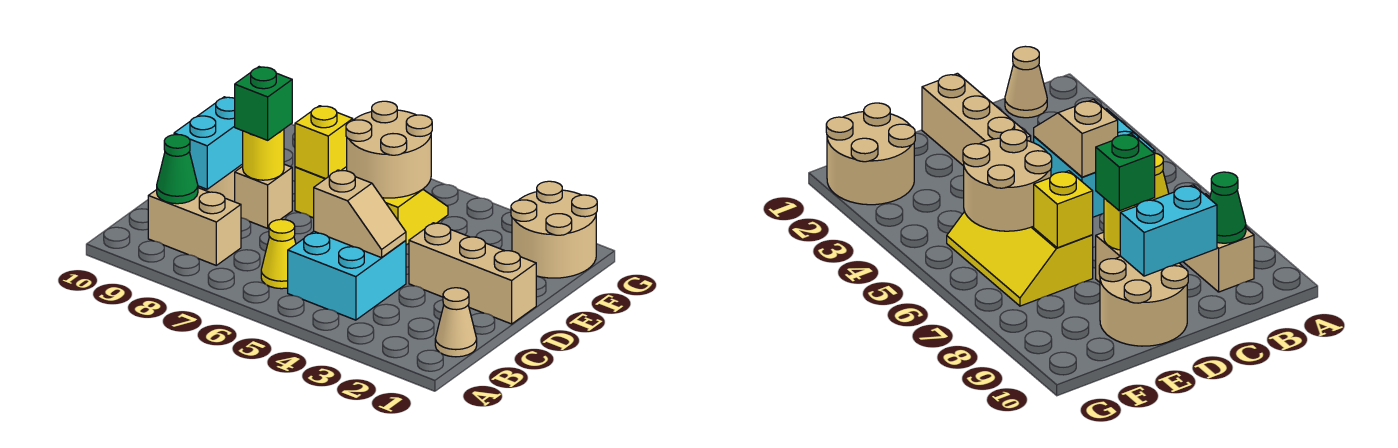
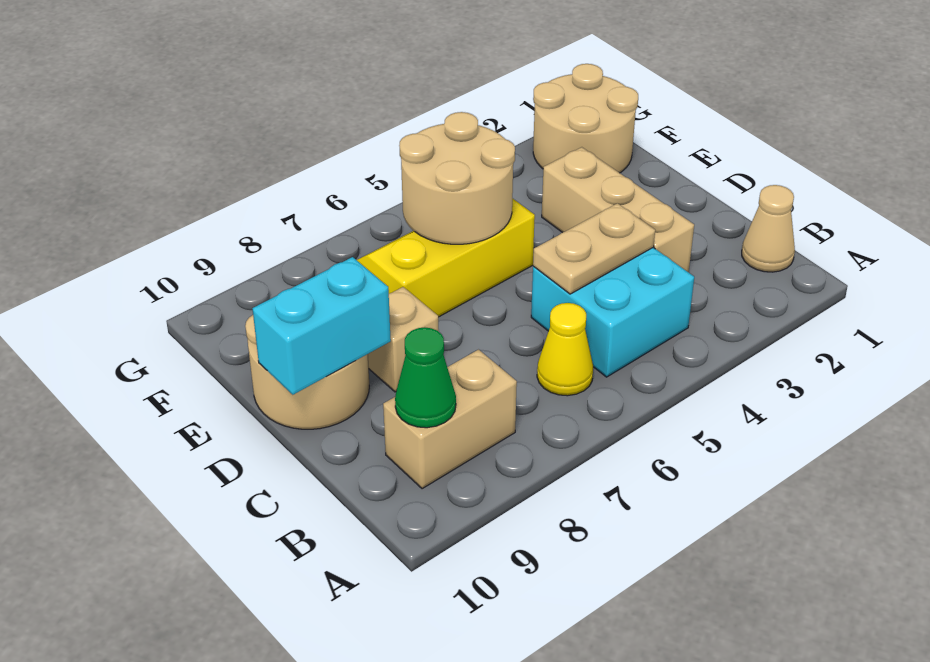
tan 1x2 slope [314,170,406,258] -> tan 1x2 plate [533,203,655,294]
cyan 1x2 brick [174,97,243,189] -> cyan 1x2 brick turned to [252,257,391,395]
tan 1x3 brick [409,223,536,324] -> tan 1x3 brick turned to [542,147,694,272]
yellow 1x1 round brick [243,129,284,180] -> none
green 1x1 brick [235,67,292,140] -> none
yellow 1x1 brick [295,106,353,179] -> none

